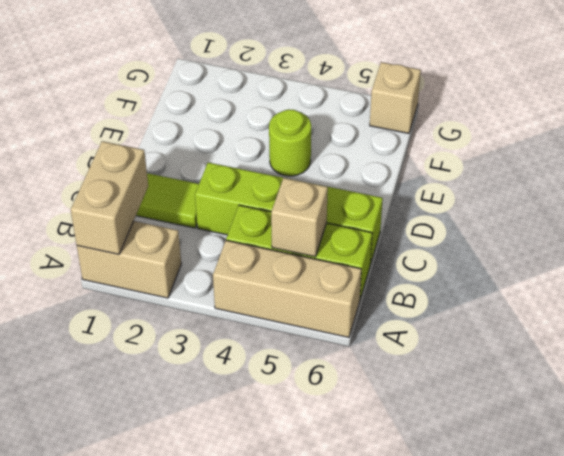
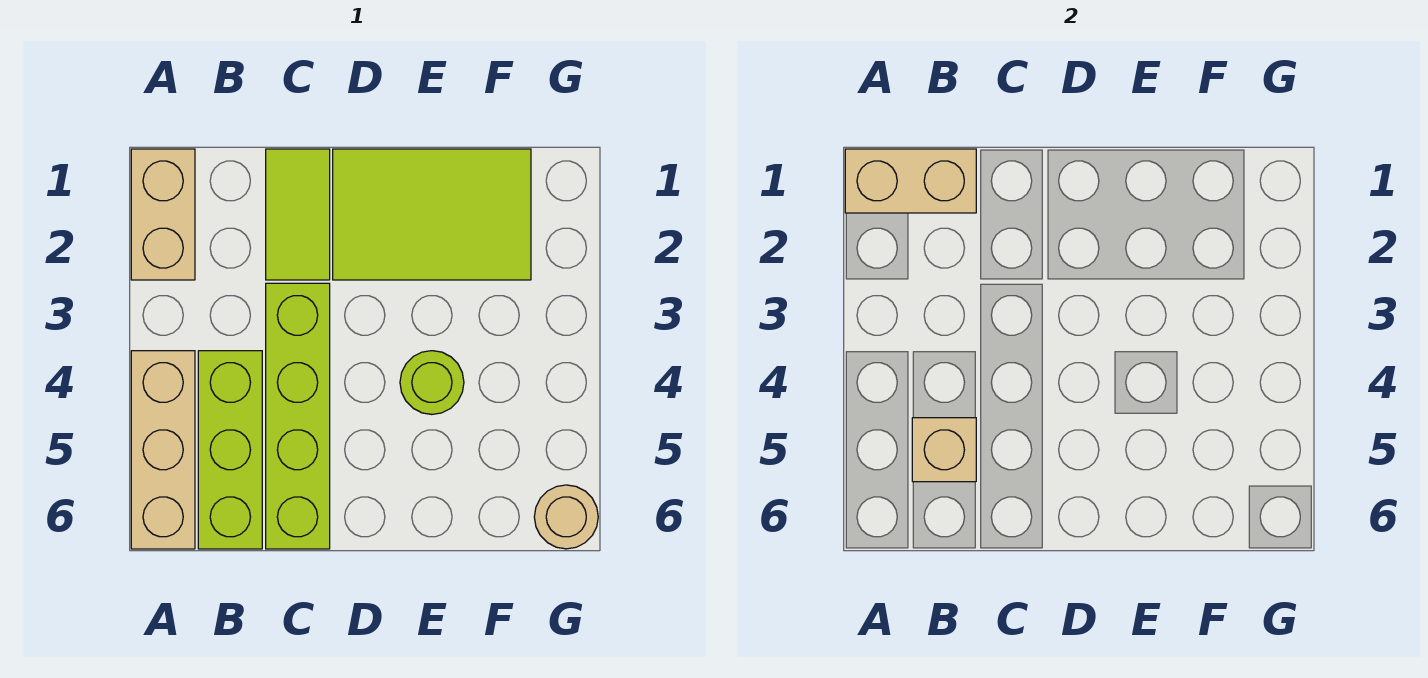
none -> lime 2x3 tile [333,149,531,280]
tan 1x1 brick [370,62,421,133] -> tan 1x1 round brick [534,485,598,549]

